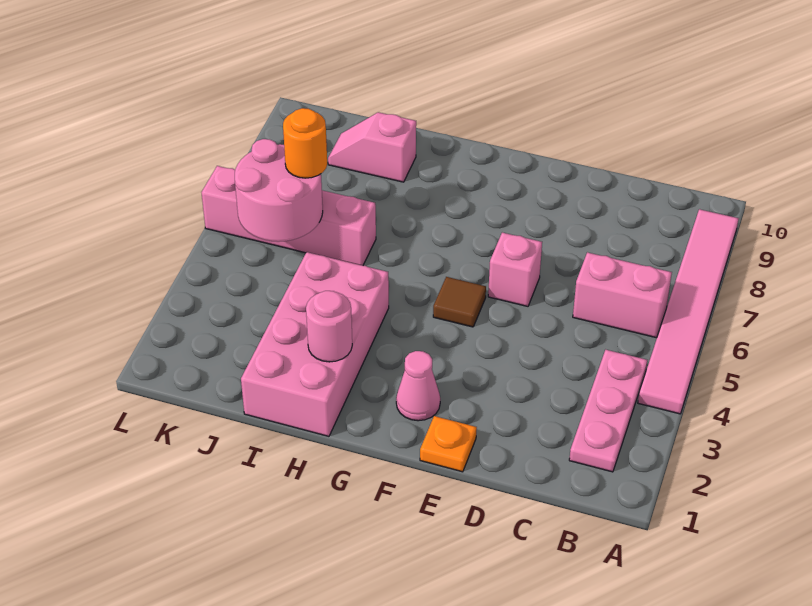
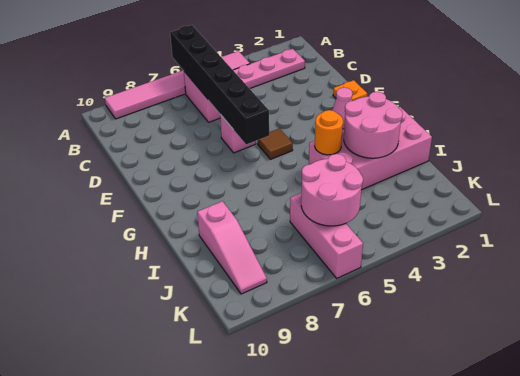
none -> black 1x6 brick [170,25,269,145]
pink 1x1 round brick [306,291,352,362] -> pink 2x2 round brick [344,92,403,158]
pink 1x4 brick [201,166,376,266] -> pink 1x3 brick [290,193,363,278]
pink 1x2 slope [328,112,416,182] -> pink 1x3 slope [197,201,267,294]
orange 1x1 round brick [283,108,327,178] -> orange 1x1 round brick moved to [315,110,343,155]

